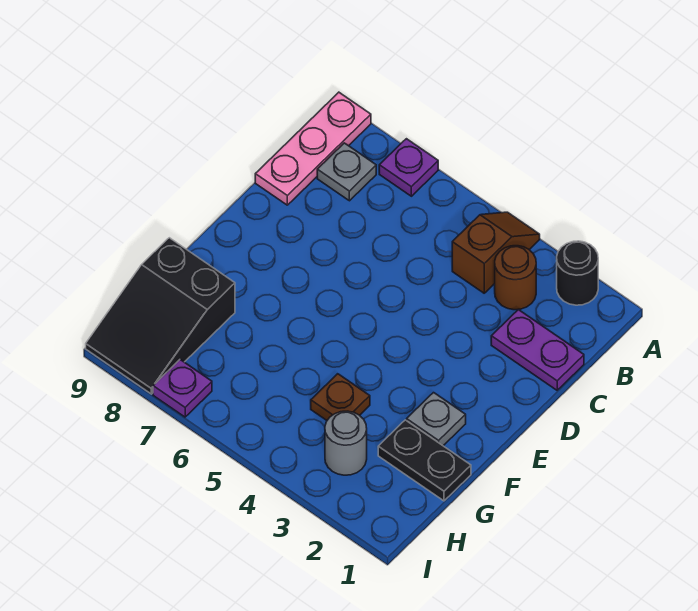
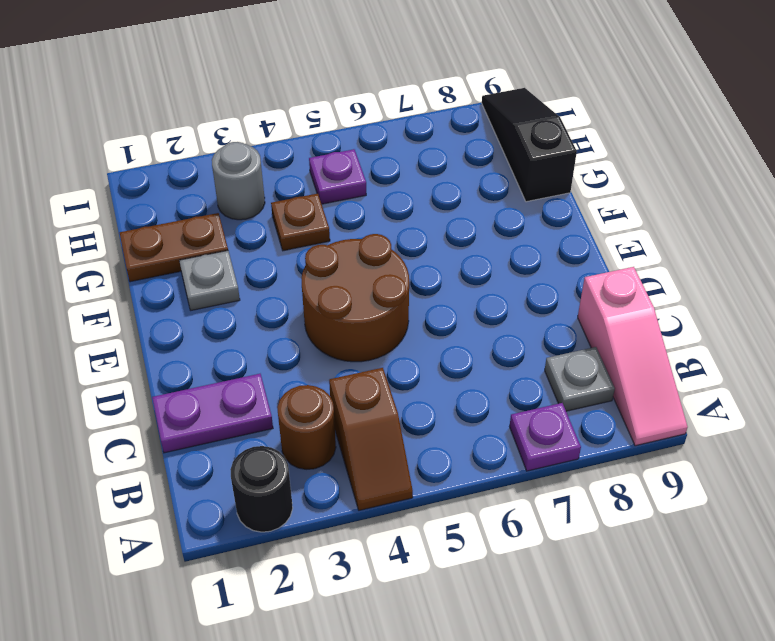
pink 1x3 plate [255,92,371,205] -> pink 1x3 slope [578,267,688,446]
none -> brown 2x2 round brick [302,234,409,362]
black 1x2 plate [378,420,471,501] -> brown 1x2 plate [120,213,228,282]
black 2x3 slope [86,238,235,394] -> black 1x3 slope [482,88,577,202]
purple 1x1 plate [153,360,212,417] -> purple 1x1 plate moved to [309,149,366,204]

